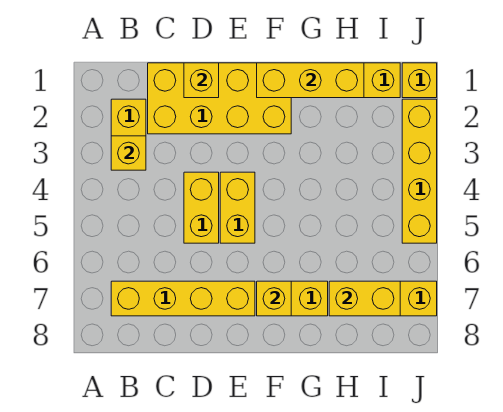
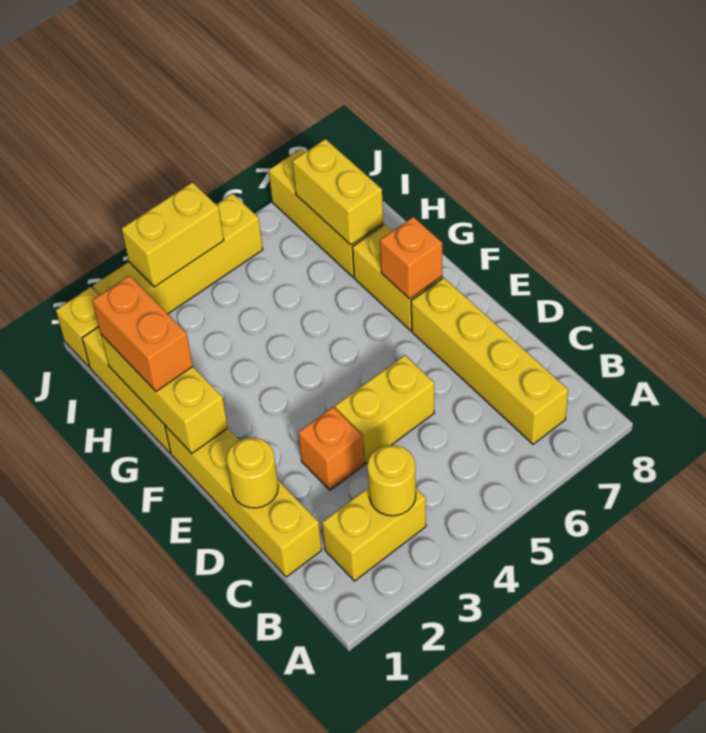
yellow 1x1 brick [111,136,146,170] -> yellow 1x1 round brick [367,445,416,516]
yellow 2x4 brick [148,63,291,134] -> yellow 1x4 brick [165,426,322,577]
yellow 1x1 brick [184,63,219,98] -> yellow 1x1 round brick [227,438,278,508]
none -> orange 1x1 brick [298,407,364,490]
yellow 1x2 brick [220,172,255,243] -> yellow 1x2 brick moved to [122,182,224,287]
yellow 1x1 brick [257,281,291,316] -> orange 1x1 brick [380,217,442,299]
none -> orange 1x2 brick [92,276,193,391]

